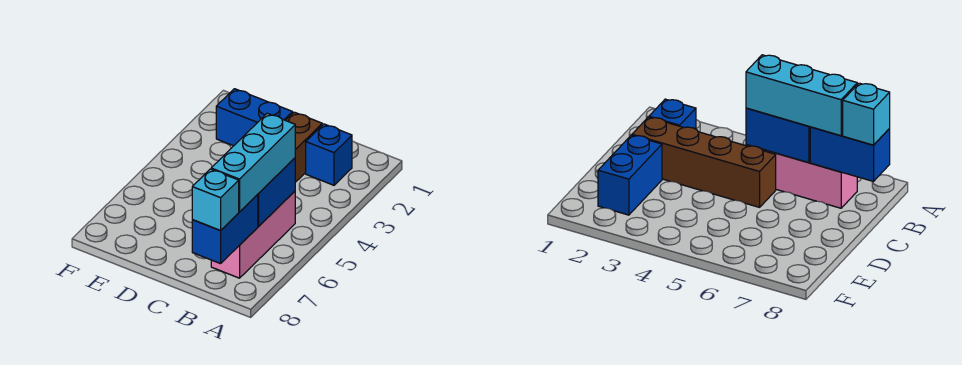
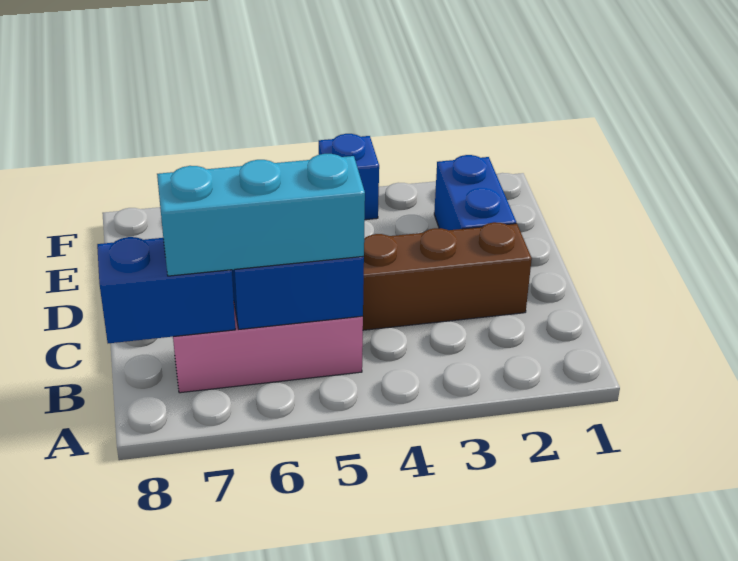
blue 1x1 brick [306,124,352,185] -> blue 1x1 brick moved to [319,134,379,220]
cyan 1x1 brick [192,169,239,231] -> none

